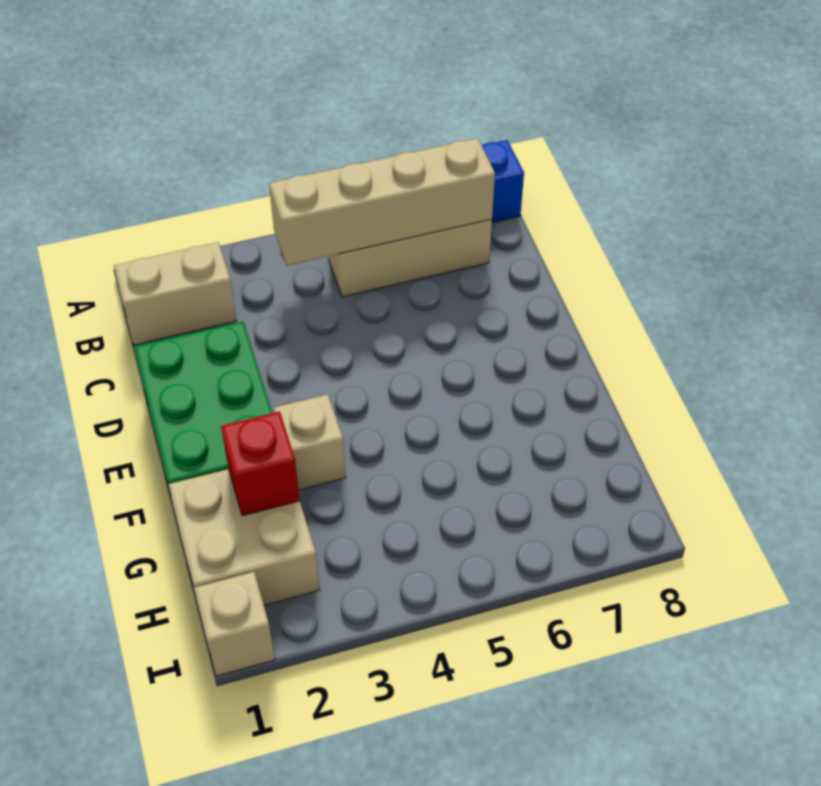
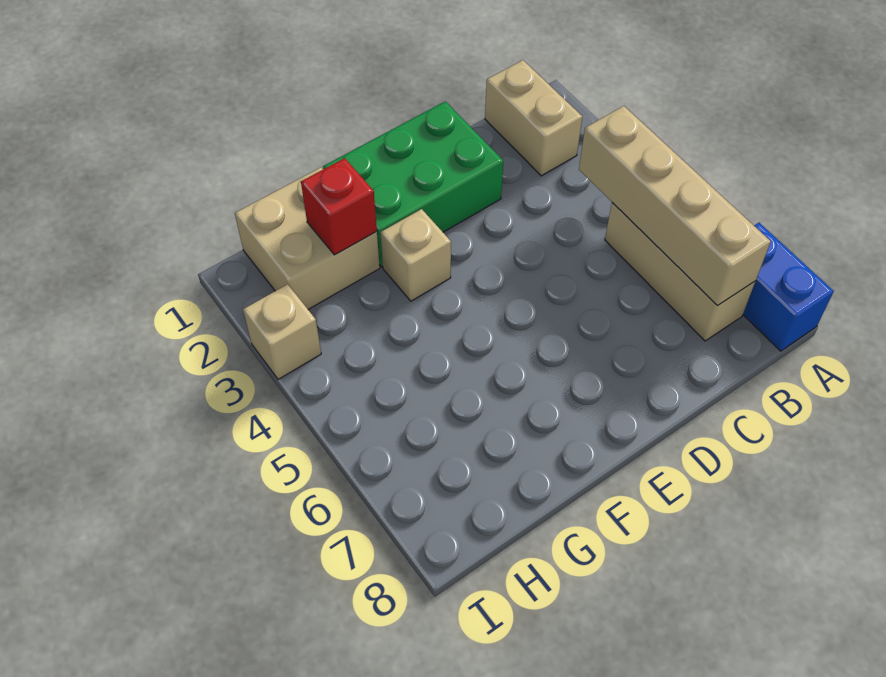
tan 1x1 brick [194,572,275,676] -> tan 1x1 brick moved to [243,284,321,379]

